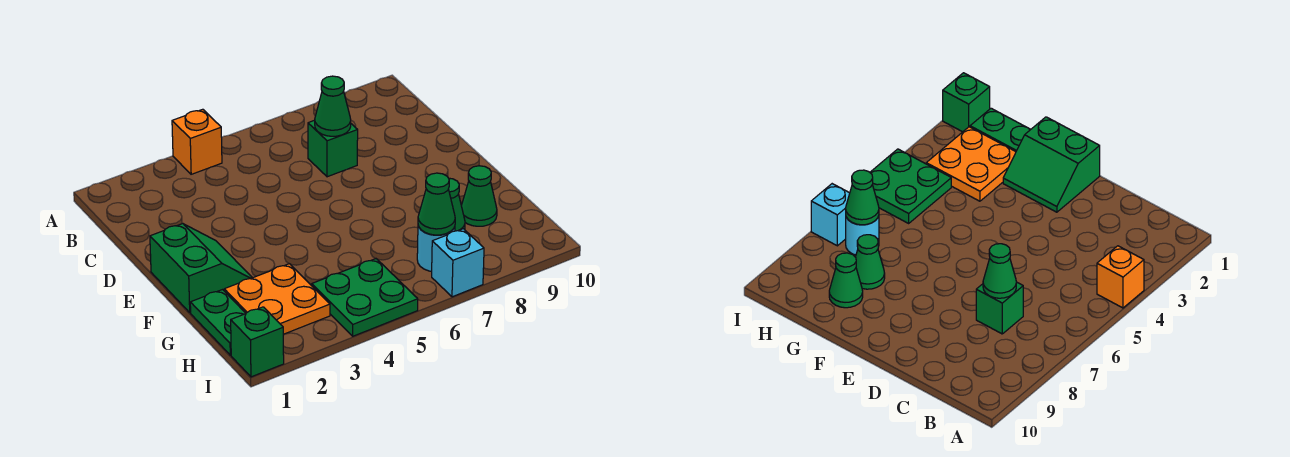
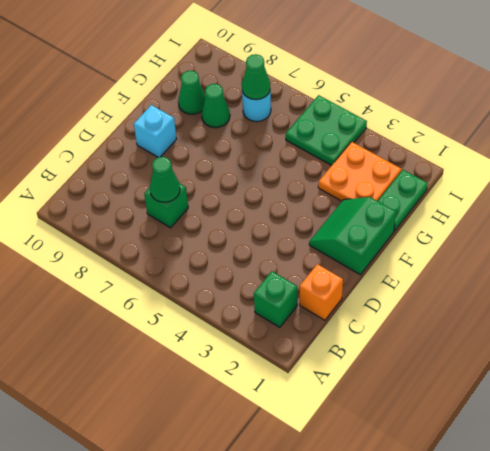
orange 1x1 brick [172,109,222,174] -> orange 1x1 brick moved to [300,264,343,320]
green 1x1 brick [231,307,284,377] -> green 1x1 brick moved to [254,271,297,327]
cyan 1x1 brick [432,229,484,297] -> cyan 1x1 brick moved to [134,105,177,157]

